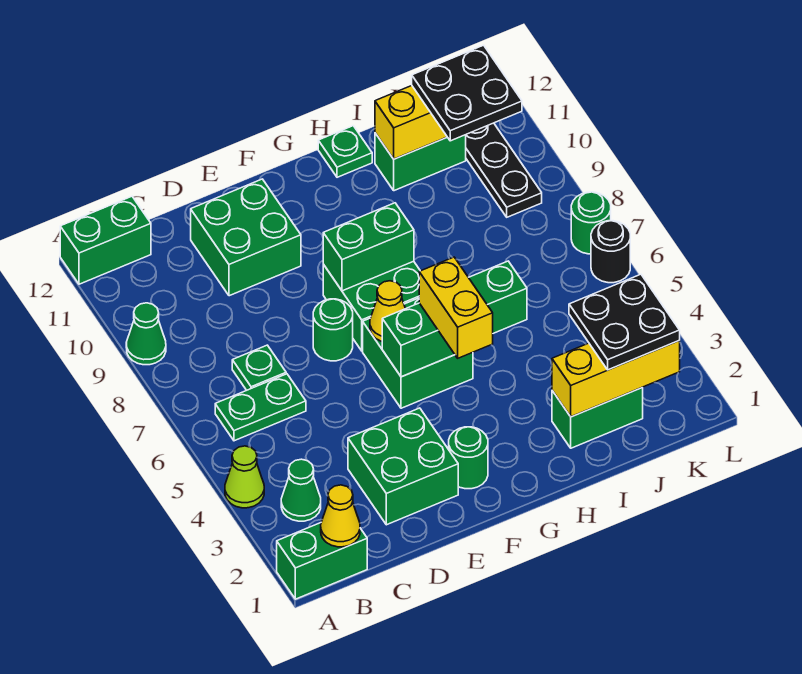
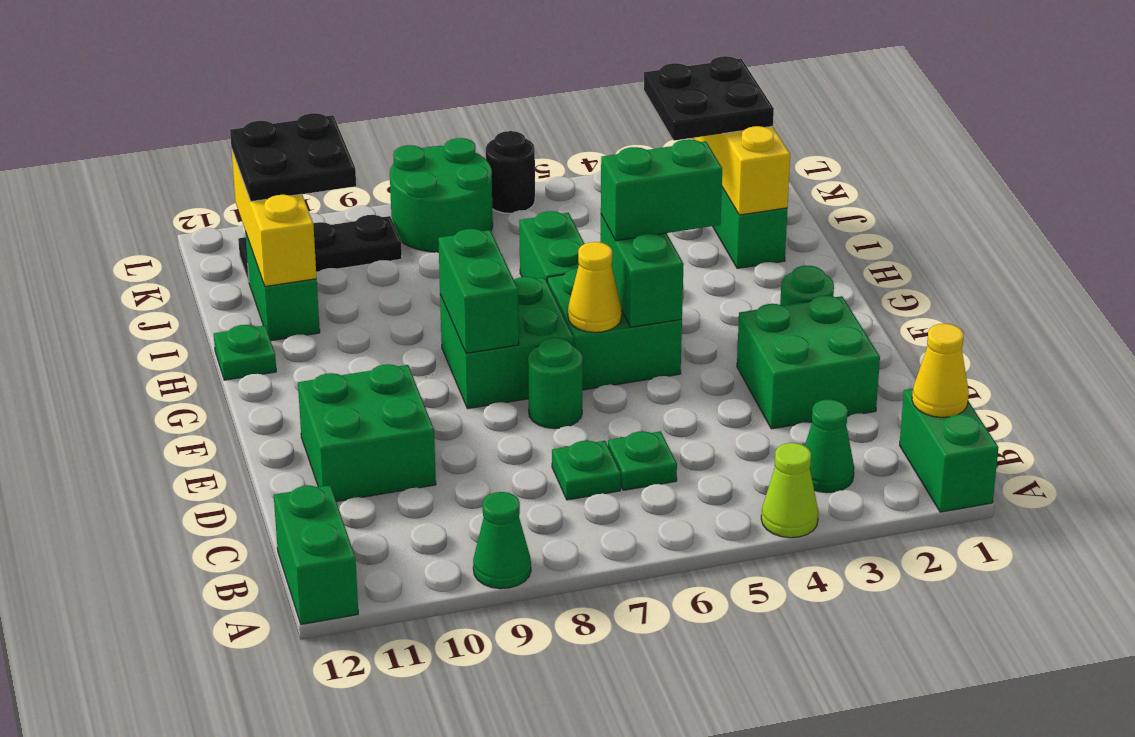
green 1x2 plate [215,374,306,441] -> green 1x1 plate [608,431,677,490]
yellow 1x2 brick [419,257,493,358] -> green 1x2 brick [601,139,722,241]
green 1x1 round brick [571,192,611,254] -> green 2x2 round brick [390,138,493,252]

